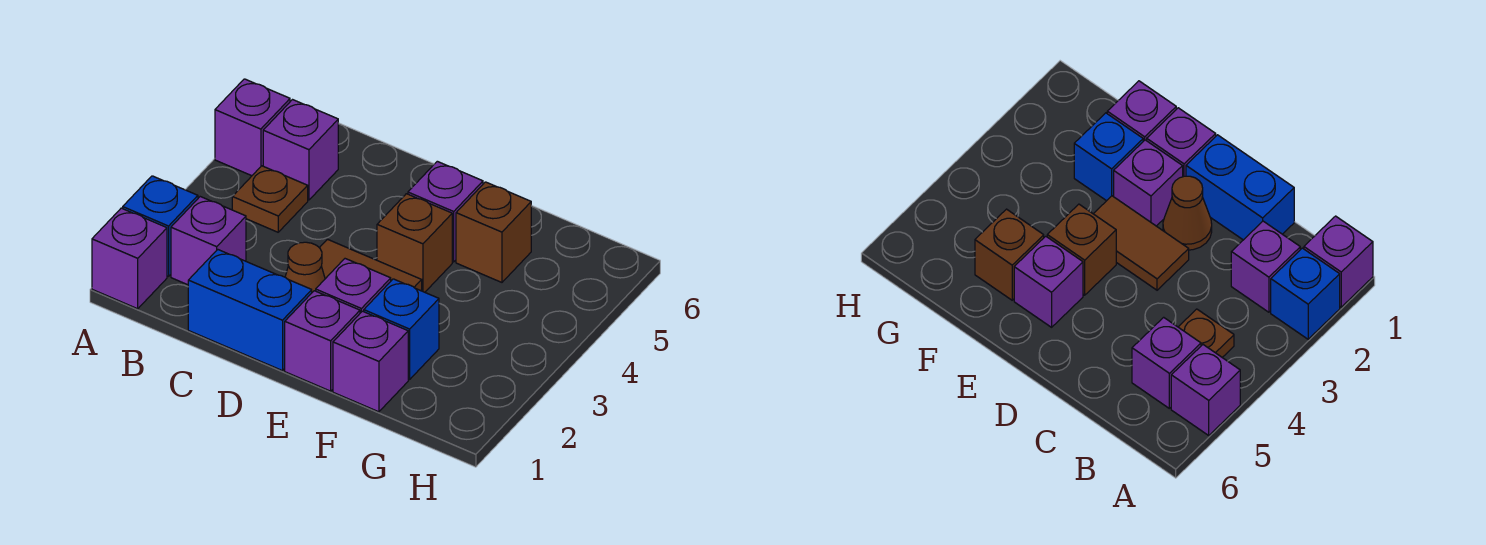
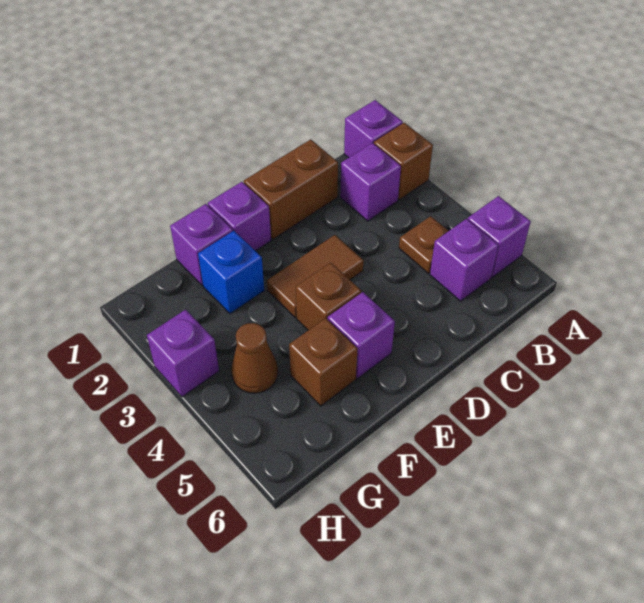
blue 1x1 brick [123,176,198,276] -> brown 1x1 brick [374,123,433,200]
blue 1x2 brick [188,249,312,371] -> brown 1x2 brick [244,139,338,239]
brown 1x1 cone [285,242,325,292] -> brown 1x1 cone moved to [231,323,278,393]
purple 1x1 brick [316,259,391,313] -> purple 1x1 brick moved to [147,310,219,397]

